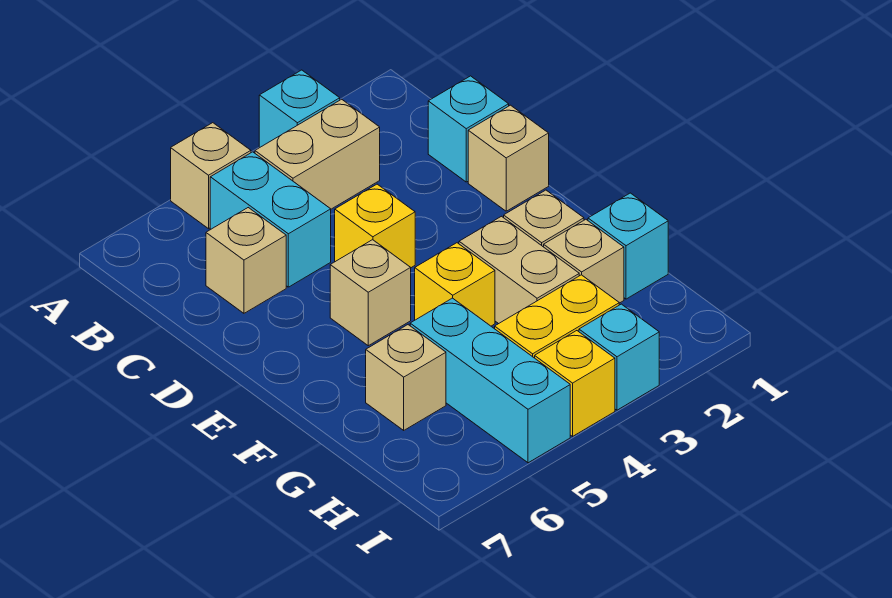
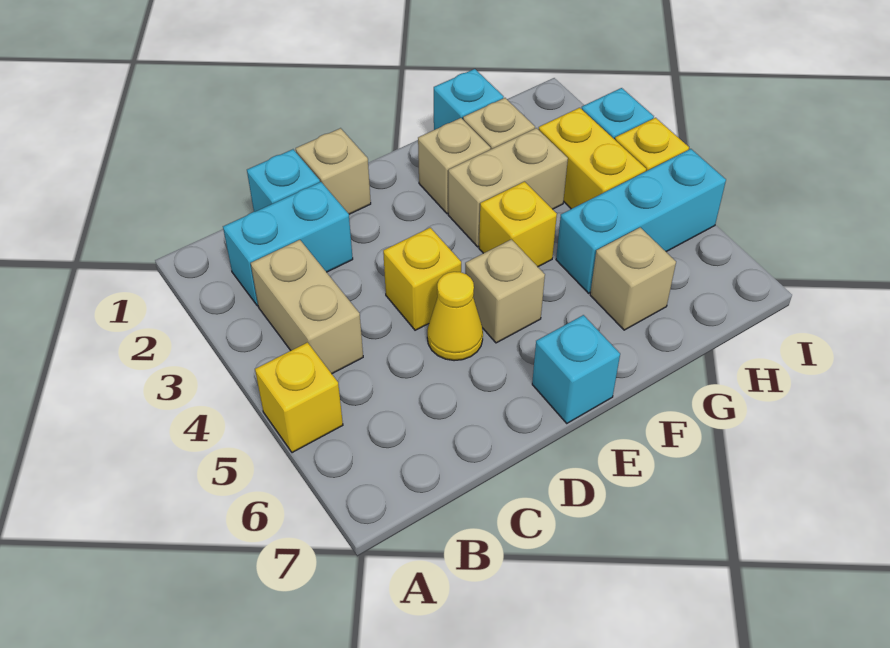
cyan 1x1 brick [259,70,340,148] -> cyan 1x1 brick moved to [532,315,620,423]
tan 1x1 brick [171,123,251,229] -> yellow 1x1 brick [255,342,343,453]
cyan 1x2 brick [210,152,331,287] -> cyan 1x2 brick moved to [223,182,353,306]
tan 1x1 brick [206,208,286,313] -> none
none -> yellow 1x1 cone [427,272,483,361]

